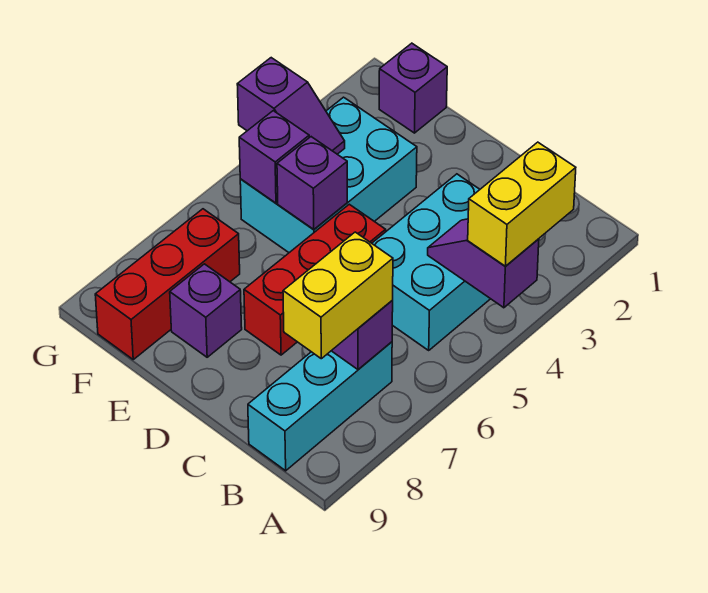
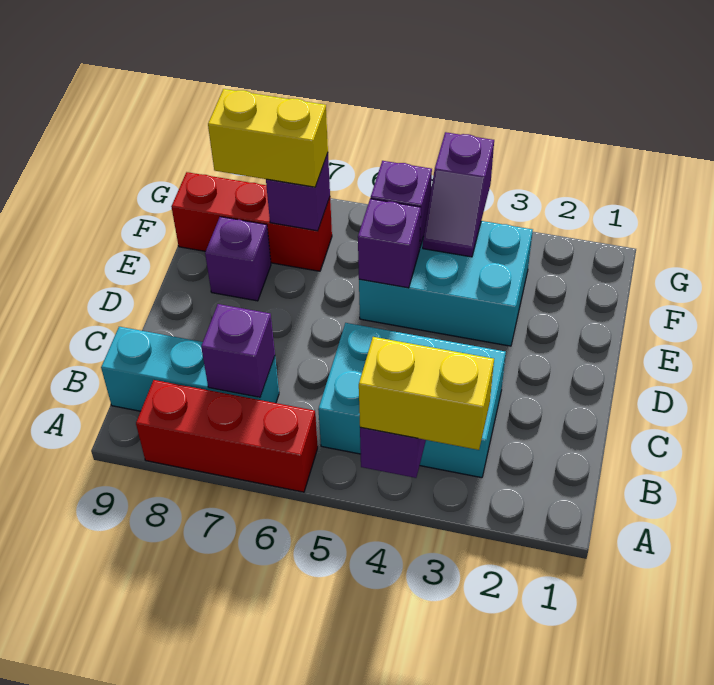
yellow 1x2 brick [283,232,393,359] -> yellow 1x2 brick moved to [208,89,328,187]
red 1x3 brick [244,204,386,355] -> red 1x3 brick moved to [136,380,318,492]
purple 1x1 brick [379,43,447,133] -> purple 1x1 brick moved to [266,153,330,231]

